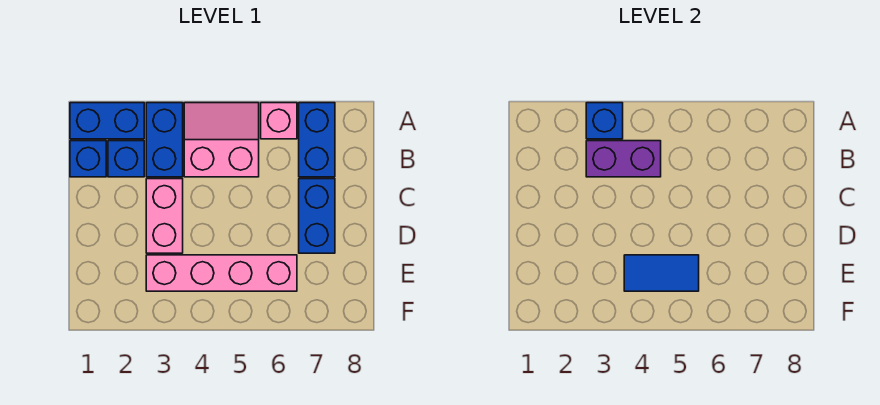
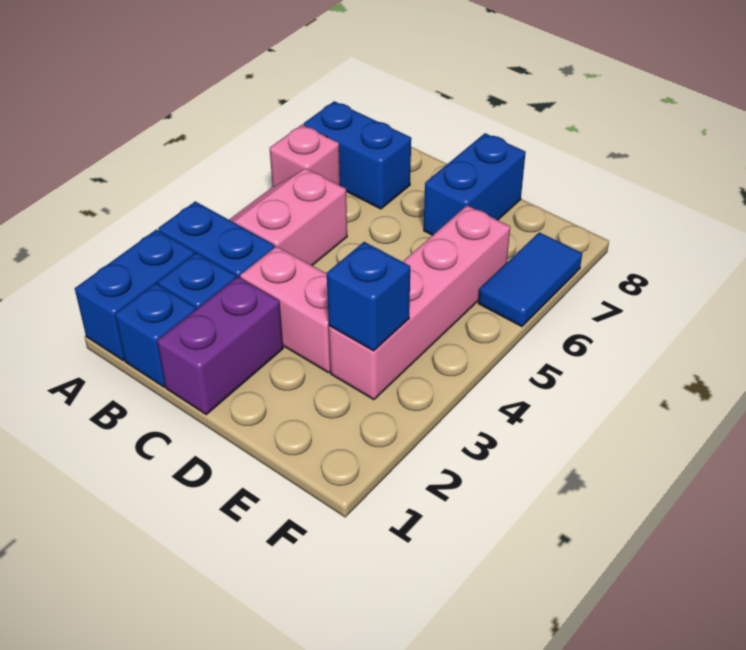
blue 1x1 brick [586,103,623,139] -> blue 1x1 brick moved to [327,242,410,351]
purple 1x2 brick [586,141,661,177] -> purple 1x2 brick moved to [157,277,283,414]
blue 1x2 brick [299,179,335,253] -> blue 1x2 brick turned to [424,133,526,235]
blue 1x2 tile [624,255,699,291] -> blue 1x2 tile moved to [478,232,582,327]

